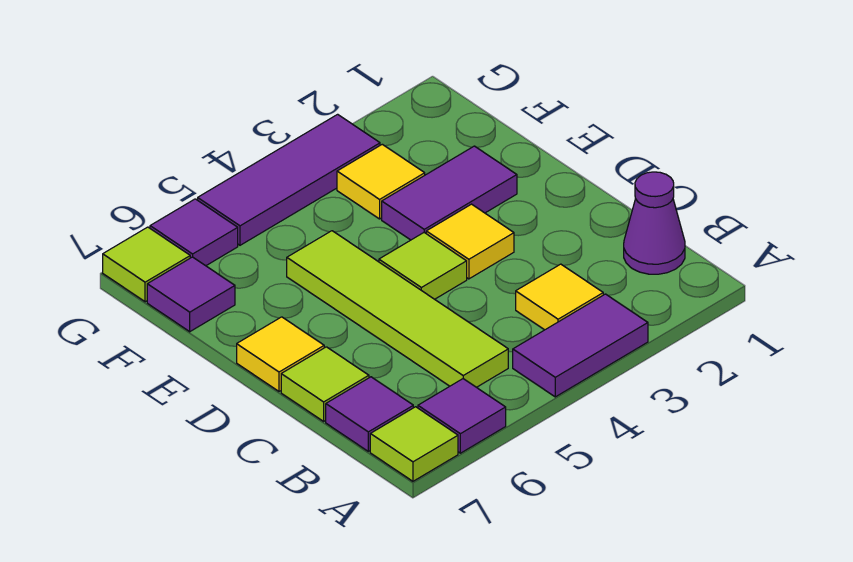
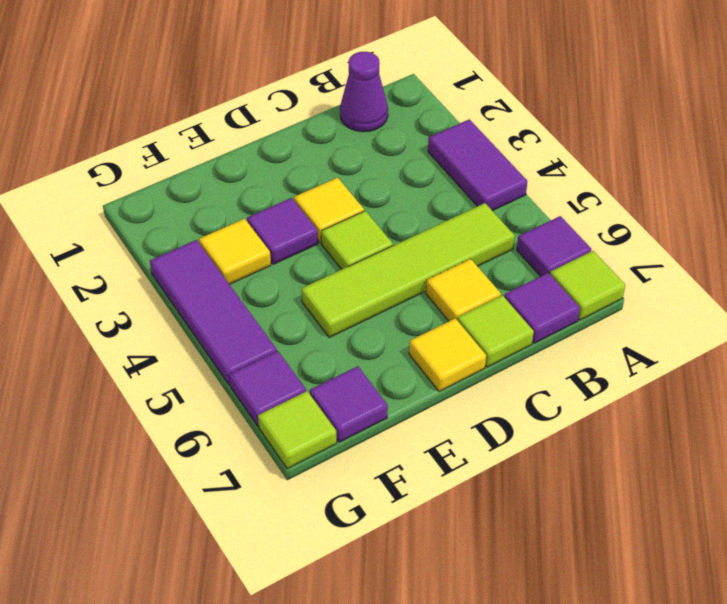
yellow 1x1 tile [516,264,603,330] -> yellow 1x1 tile moved to [426,259,501,321]
purple 1x2 tile [382,146,517,240] -> purple 1x1 tile [247,198,318,264]

